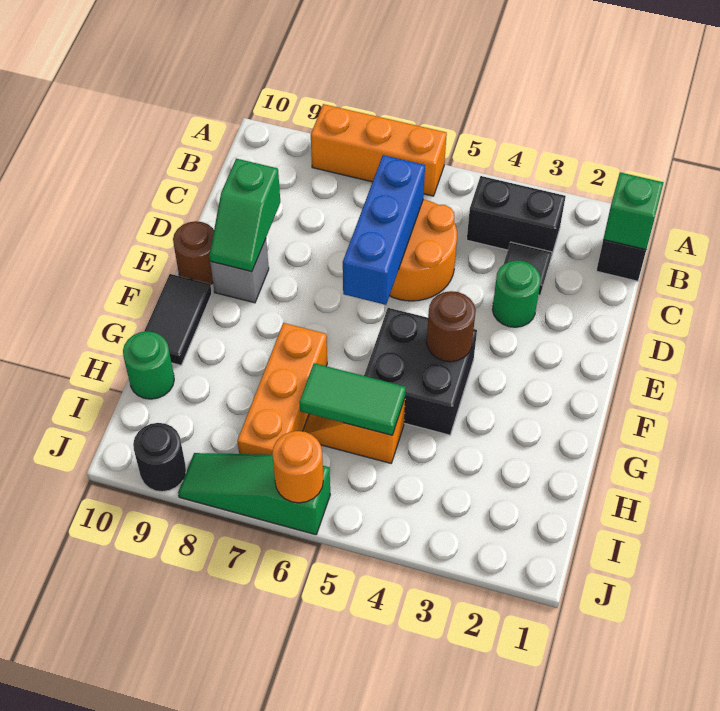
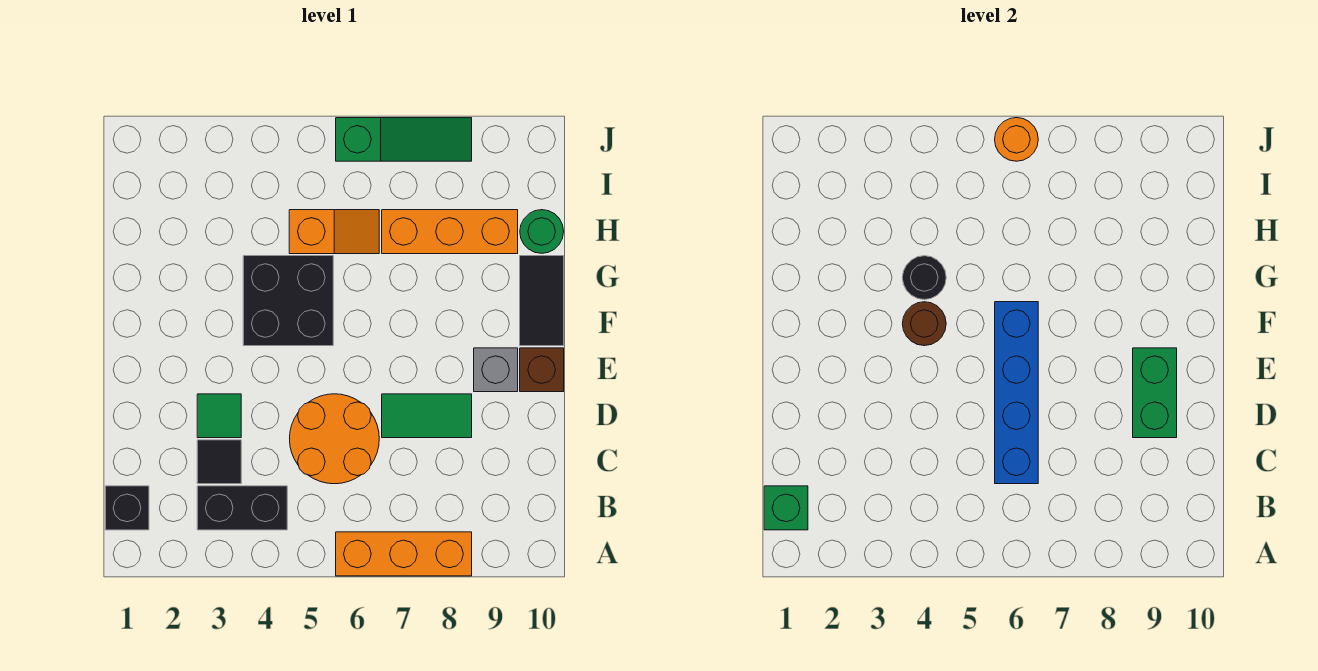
blue 1x3 brick [343,155,425,305] -> blue 1x4 brick [995,302,1038,484]
green 1x1 round brick [492,260,541,327] -> green 1x1 tile [197,394,241,438]
green 1x2 slope [209,159,280,272] -> green 1x2 brick [1133,348,1177,438]
brown 1x1 round brick [173,221,214,285] -> brown 1x1 brick [520,348,564,392]
orange 1x3 brick [237,323,327,455] -> orange 1x3 brick turned to [382,210,518,254]
green 1x2 tile [299,363,406,435] -> green 1x2 tile moved to [382,394,472,438]
black 1x1 round brick [133,423,186,492] -> black 1x1 round brick moved to [902,256,946,300]

